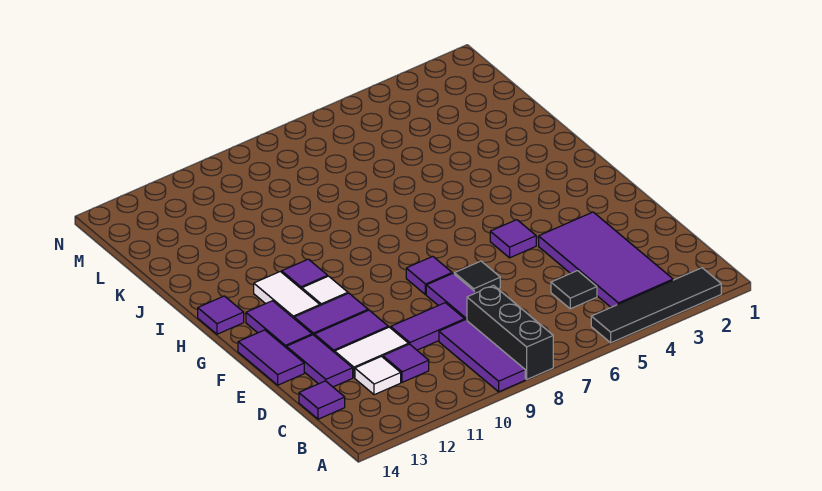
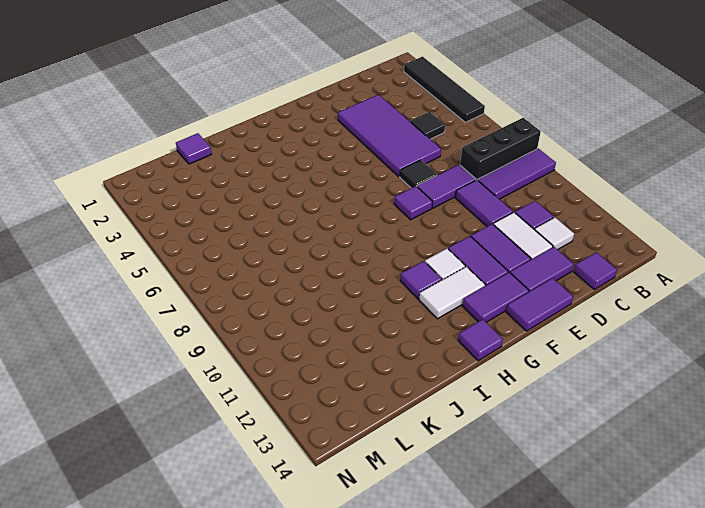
purple 2x4 tile [539,212,673,307] -> purple 2x4 tile turned to [338,95,441,177]
purple 1x1 tile [490,220,536,258] -> purple 1x1 tile moved to [176,133,211,164]

